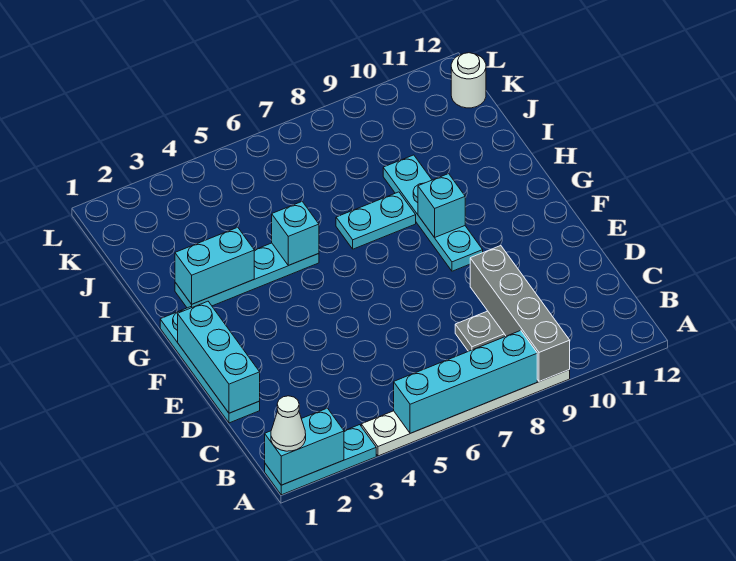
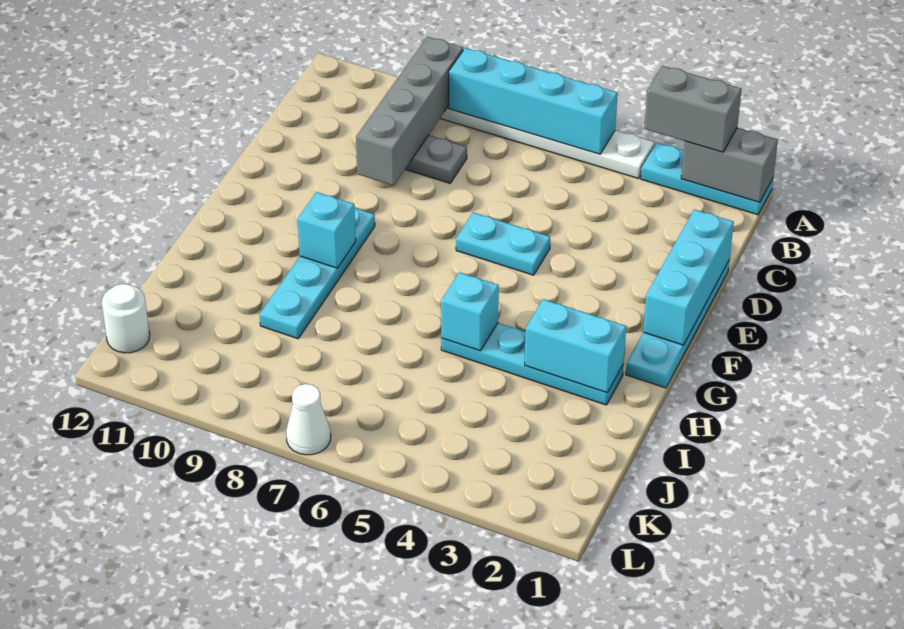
cyan 1x2 brick [265,408,344,485] -> grey 1x2 brick [681,128,778,202]
white 1x1 cone [271,396,306,451] -> white 1x1 cone moved to [286,384,331,455]
none -> grey 1x2 brick [644,66,742,152]
cyan 1x2 plate [336,192,416,249] -> cyan 1x2 plate moved to [456,213,550,275]

